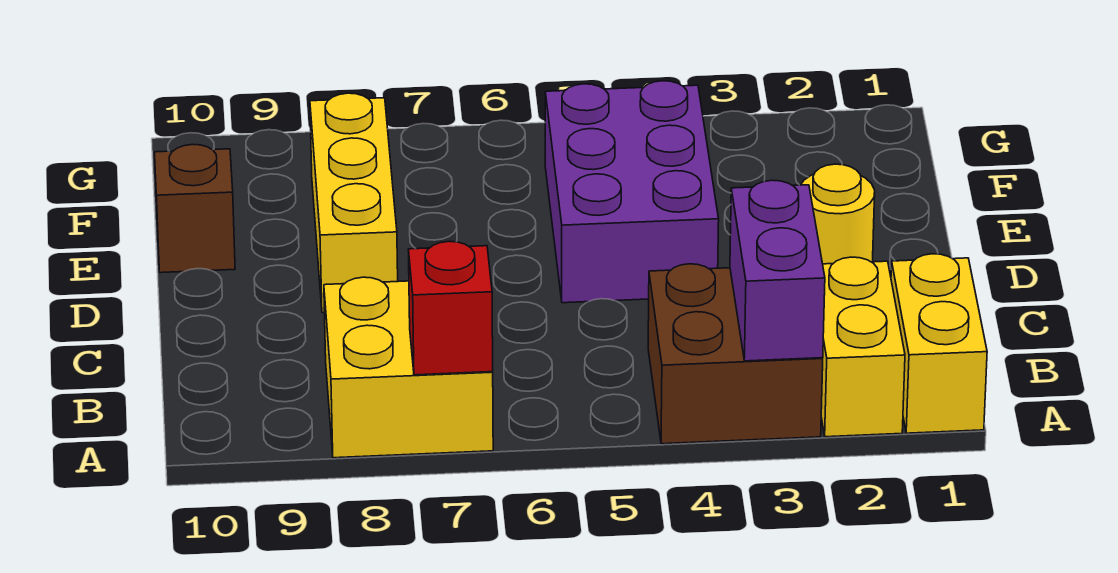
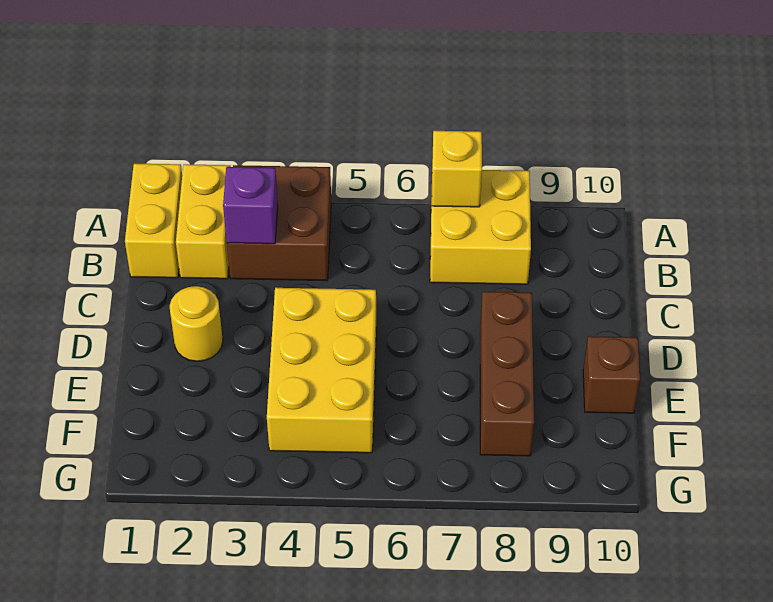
purple 1x2 brick [730,180,825,361] -> purple 1x1 brick [223,167,278,244]
red 1x1 brick [408,241,493,375] -> yellow 1x1 brick [432,131,482,207]
purple 2x3 brick [545,81,719,303] -> yellow 2x3 brick [267,288,376,453]
yellow 1x3 brick [310,93,398,313] -> brown 1x3 brick [480,292,534,456]

